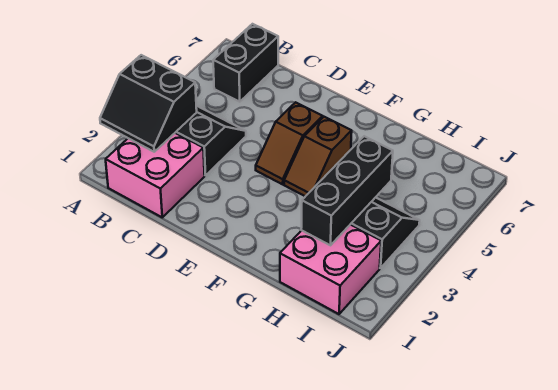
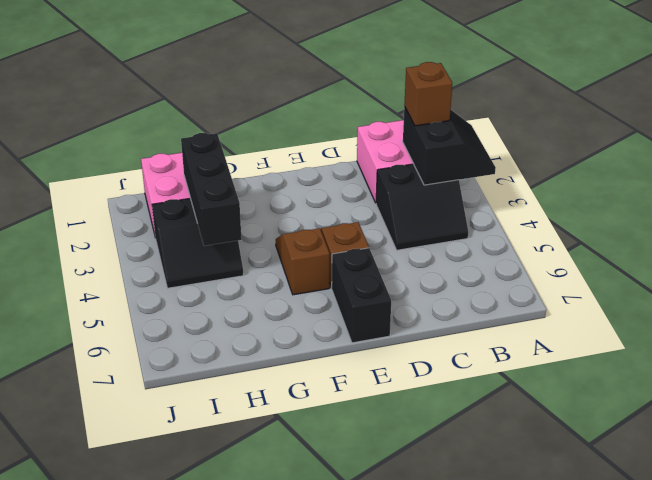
black 2x2 slope [100,55,197,152] -> black 2x2 slope turned to [403,106,496,185]
none -> brown 1x1 brick [404,62,452,126]
black 1x2 brick [213,24,278,102] -> black 1x2 brick moved to [332,248,391,343]

